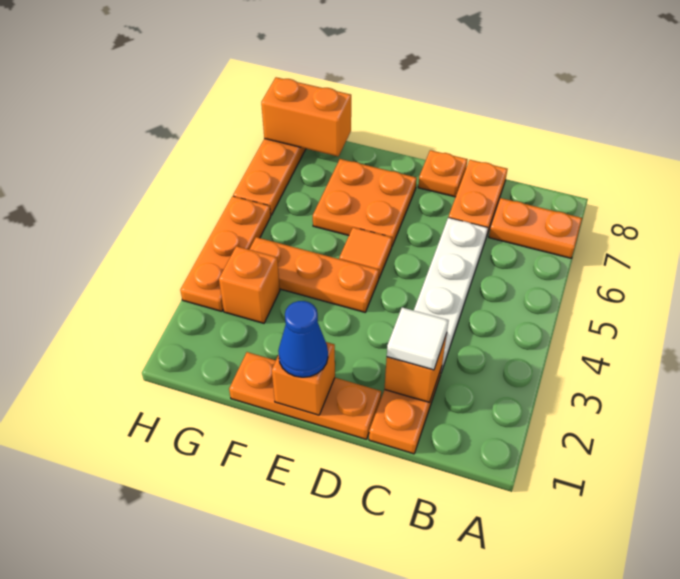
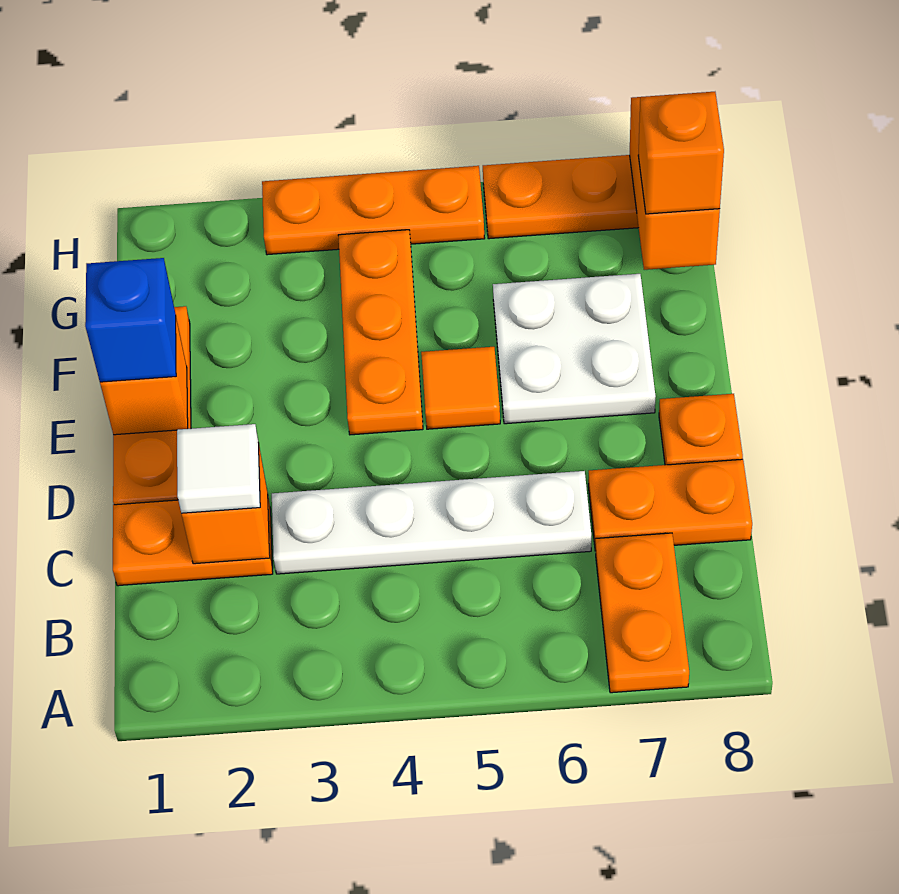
blue 1x1 cone [278,301,328,377] -> blue 1x1 brick [85,258,176,382]
orange 2x2 plate [313,159,417,246] -> white 2x2 plate [493,274,656,424]
orange 1x1 brick [219,246,280,323] -> orange 1x1 brick moved to [638,92,724,214]

